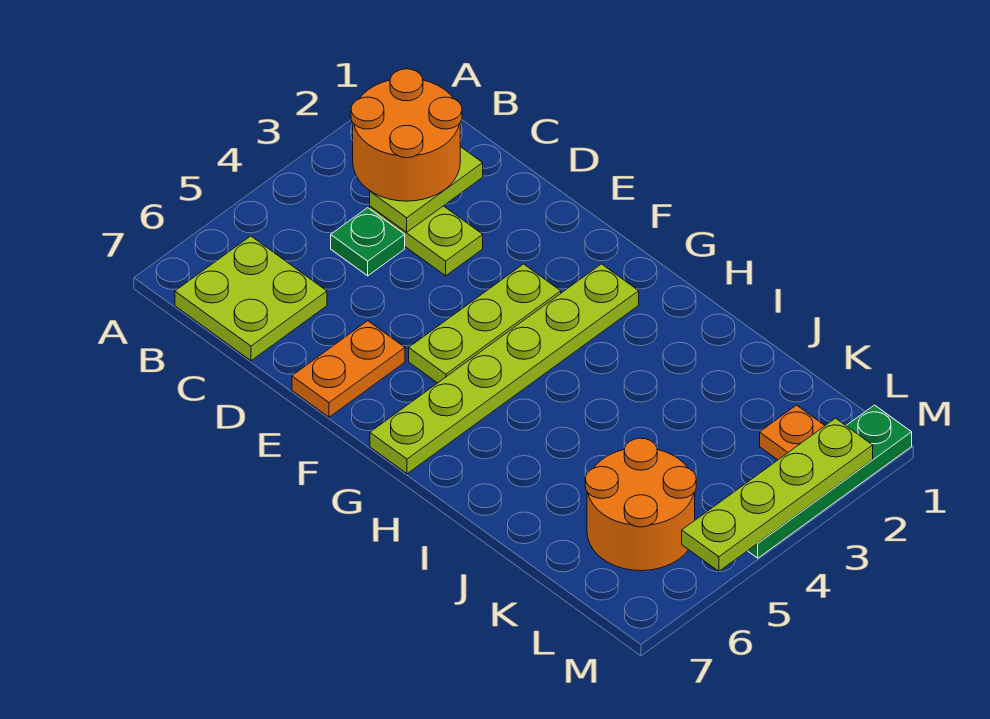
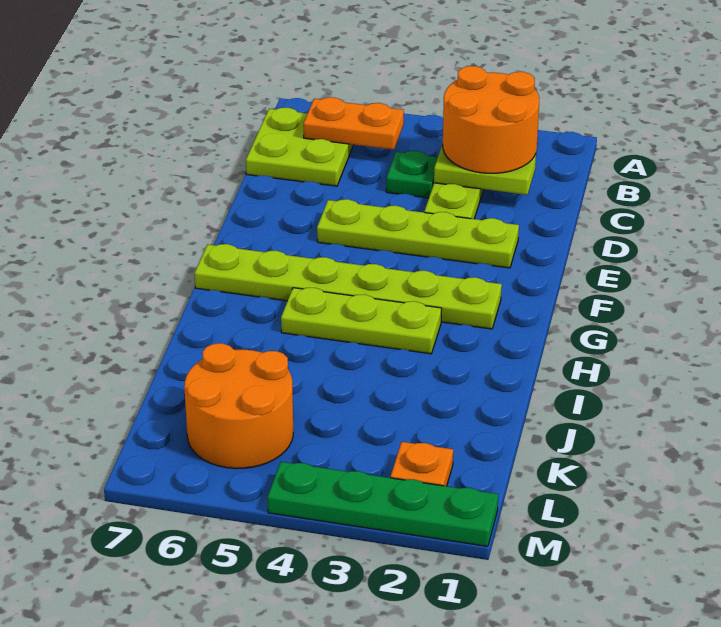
orange 1x2 plate [292,321,405,417] -> orange 1x2 plate moved to [304,97,404,150]
lime 1x3 plate [409,264,561,383] -> lime 1x3 plate moved to [281,288,442,354]
lime 1x4 plate [682,418,873,571] -> lime 1x4 plate moved to [317,199,519,268]

